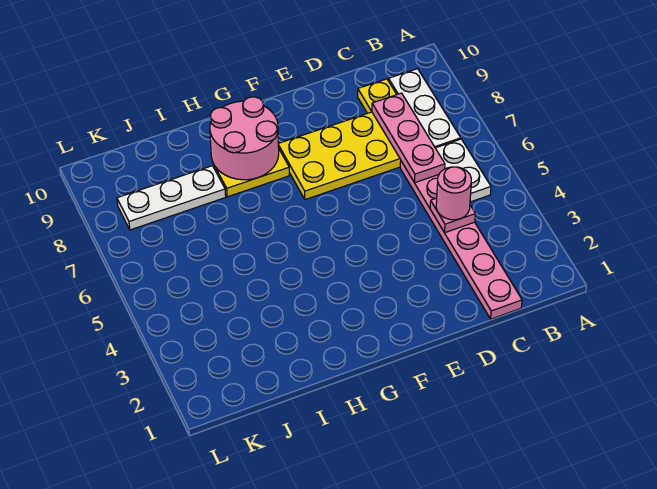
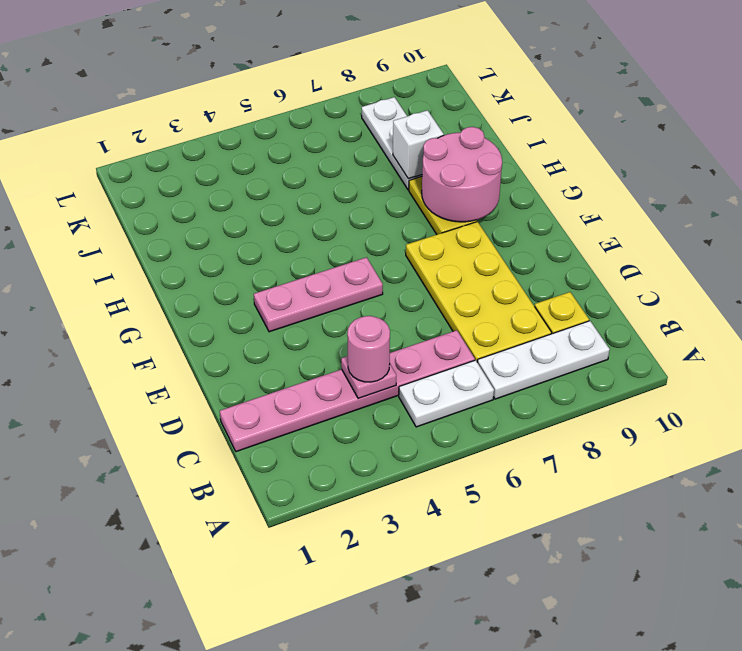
pink 1x3 plate [372,93,445,183] -> pink 1x3 plate moved to [254,257,383,332]
none -> white 1x1 brick [393,110,444,179]

